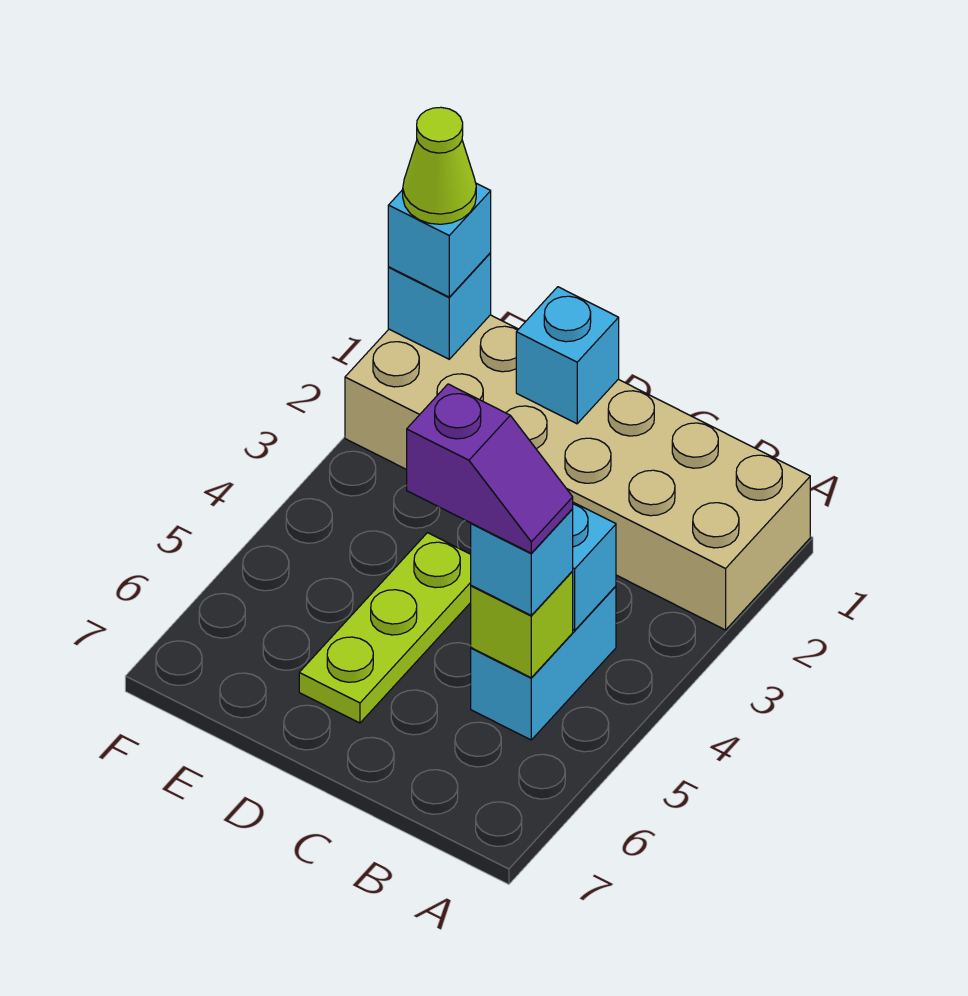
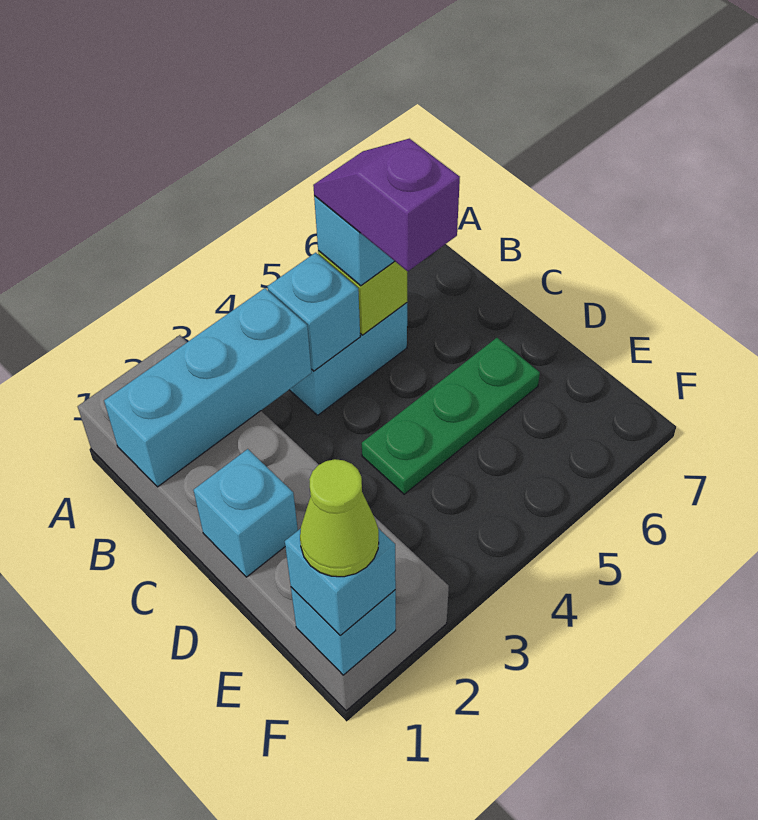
tan 2x6 brick [345,315,810,630] -> grey 2x6 brick [78,335,449,711]
none -> cyan 1x3 brick [104,288,311,487]
lime 1x3 plate [299,533,471,723] -> green 1x3 plate [362,338,540,494]

